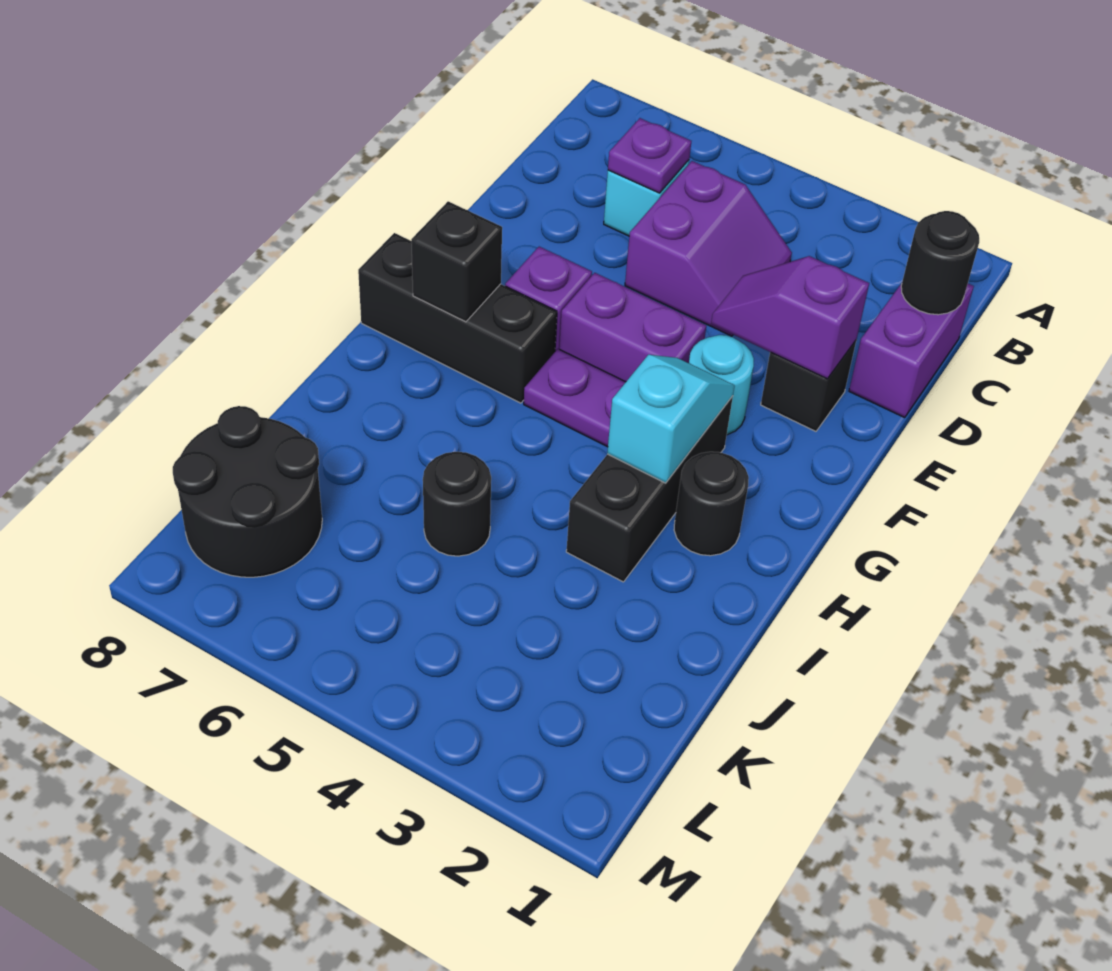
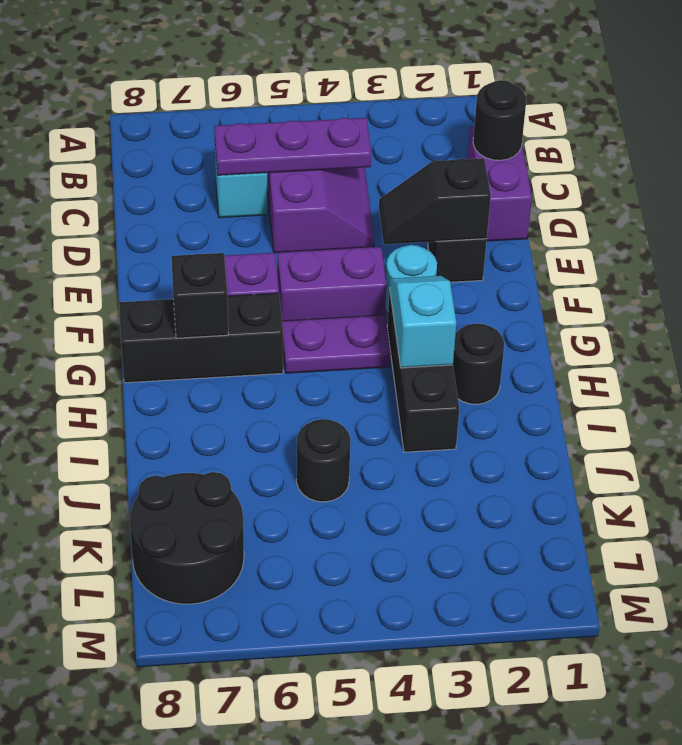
purple 1x1 plate [608,118,691,193] -> purple 1x3 plate [214,118,371,175]
purple 1x2 slope [711,256,869,379] -> black 1x2 slope [379,158,491,244]

